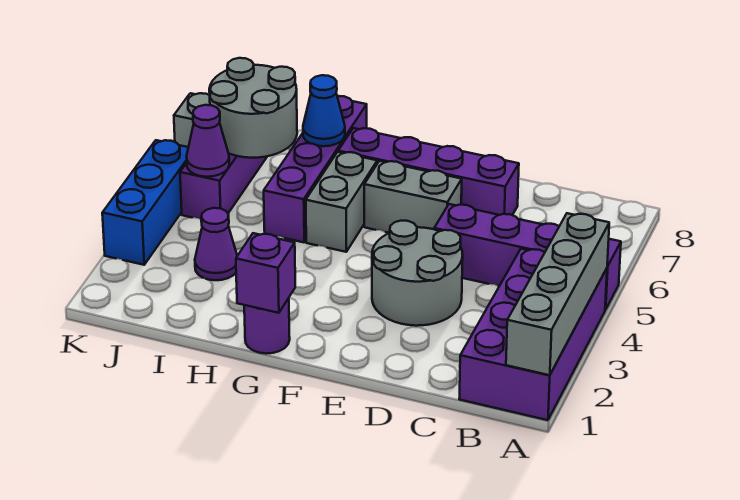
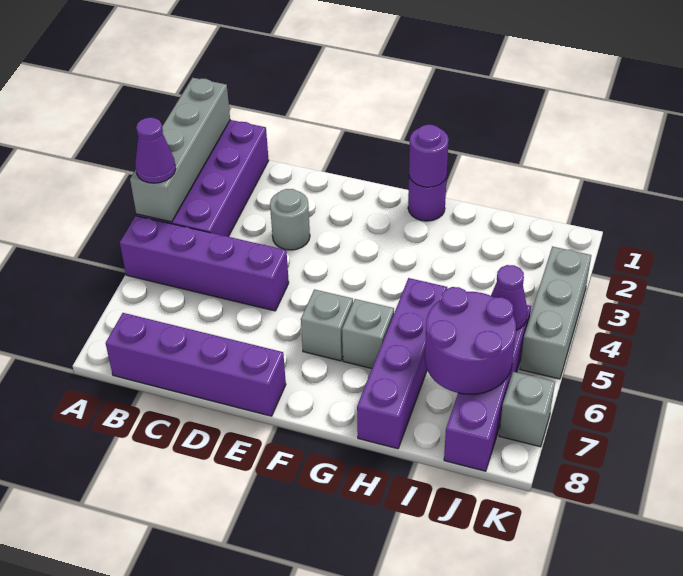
grey 2x2 round brick [372,221,463,326] -> grey 1x1 round brick [270,189,310,250]
purple 1x4 brick [338,128,519,215] -> purple 1x4 brick moved to [106,313,286,416]
grey 1x2 brick [364,161,462,233] -> grey 1x1 brick [301,289,353,361]
purple 1x1 brick [236,233,295,313] -> purple 1x1 round brick [409,125,449,187]
grey 1x2 brick [306,152,377,252] -> grey 1x1 brick [342,299,394,368]
blue 1x1 cone [303,75,345,146] -> none
purple 1x1 cone [195,208,237,280] -> purple 1x1 cone moved to [135,118,176,183]
grey 2x2 round brick [209,58,297,158] -> purple 2x2 round brick [425,287,516,394]
blue 1x3 brick [102,140,188,265] -> grey 1x3 brick [520,247,591,379]

